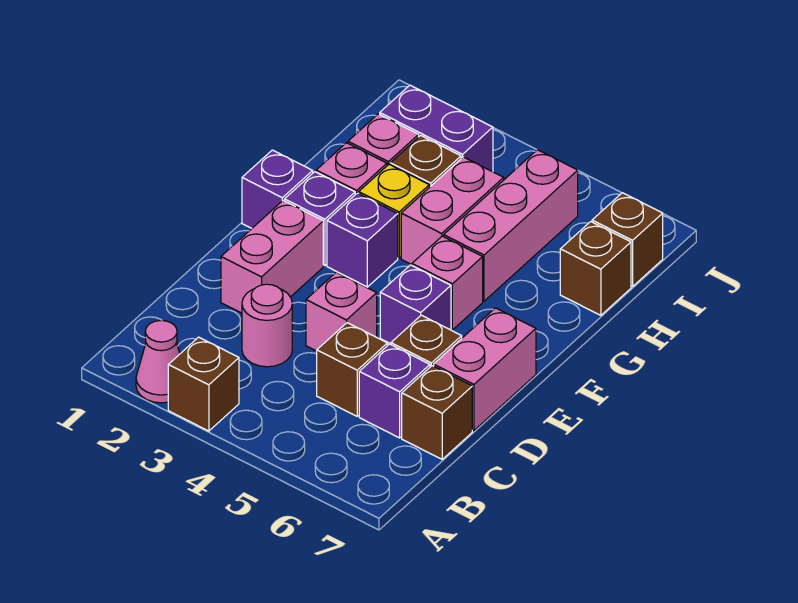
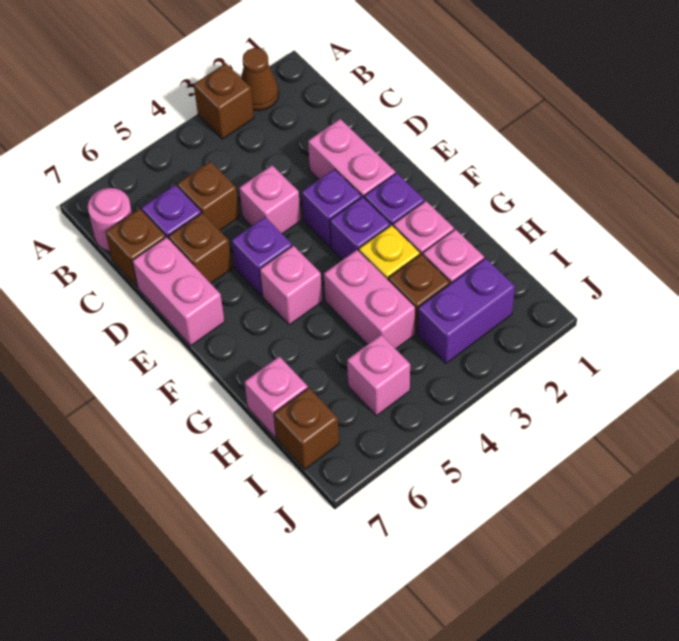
pink 1x1 cone [136,320,180,403] -> brown 1x1 cone [241,48,279,111]
pink 1x1 round brick [242,284,292,367] -> pink 1x1 round brick moved to [88,188,132,251]
purple 1x1 brick [242,150,313,228] -> purple 1x1 brick moved to [302,169,361,247]
pink 1x3 brick [444,150,578,301] -> pink 1x1 brick [347,335,410,416]
brown 1x1 brick [560,222,631,315] -> pink 1x1 brick [244,356,308,437]

